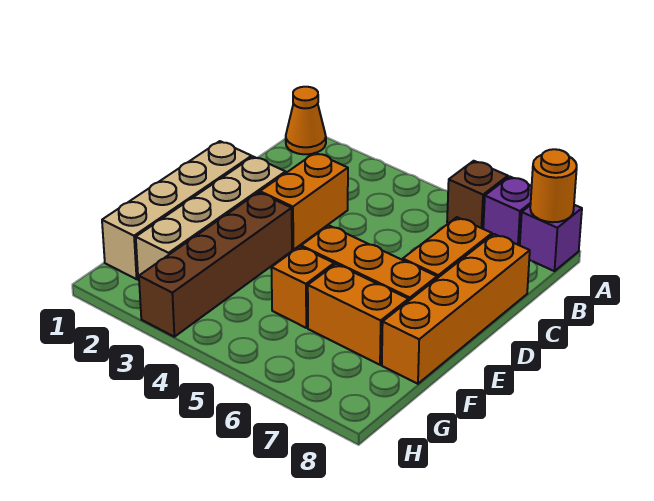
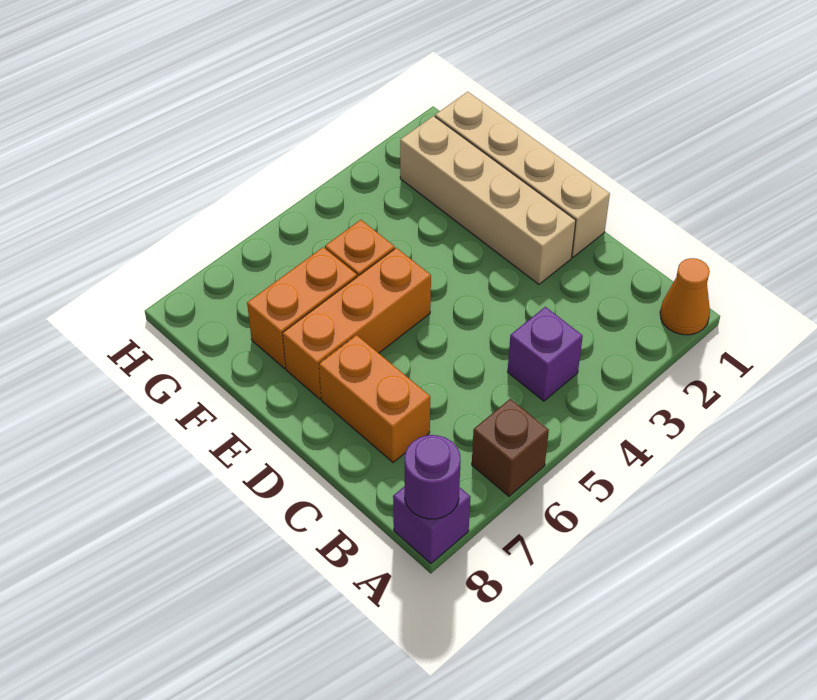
purple 1x1 brick [483,177,532,245] -> purple 1x1 brick moved to [508,307,583,401]
orange 1x1 round brick [530,149,577,222] -> purple 1x1 round brick [405,435,461,519]
orange 1x2 brick [260,153,348,250] -> none
orange 1x4 brick [382,234,530,384] -> none
brown 1x4 brick [139,192,292,337] -> none

